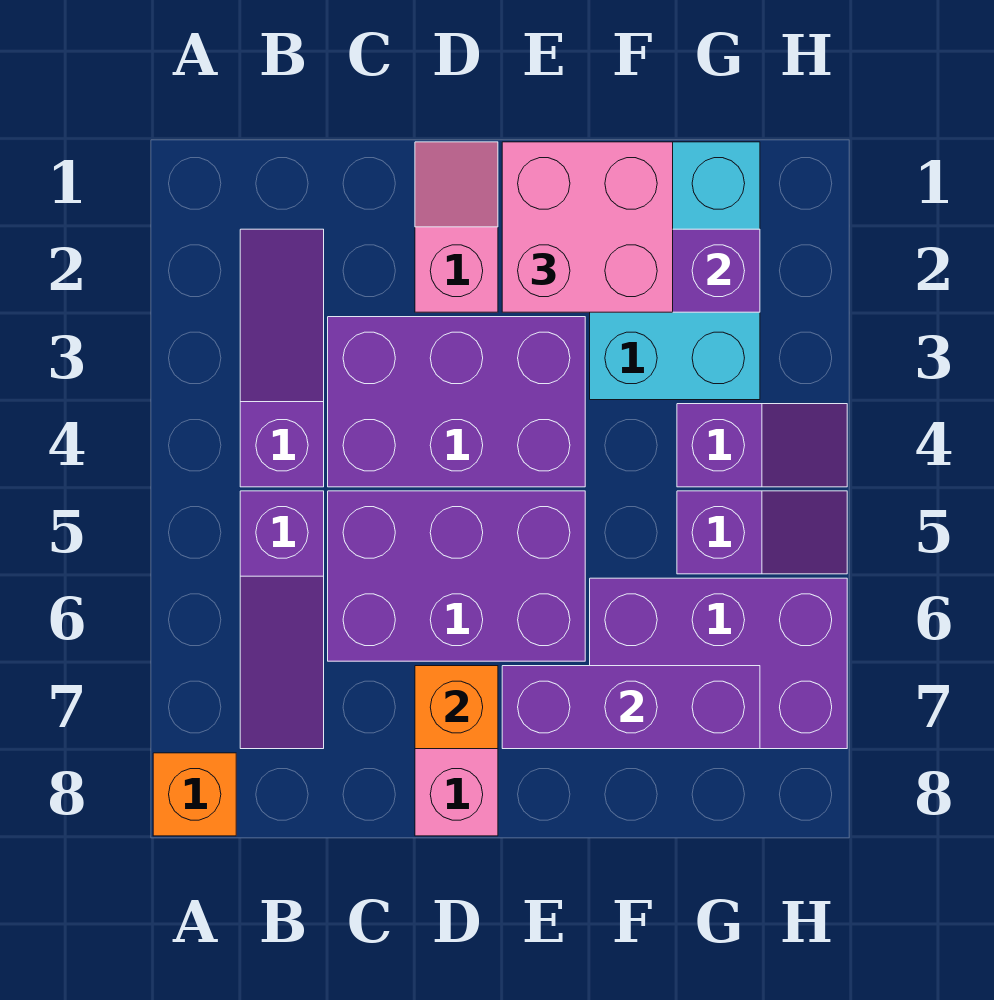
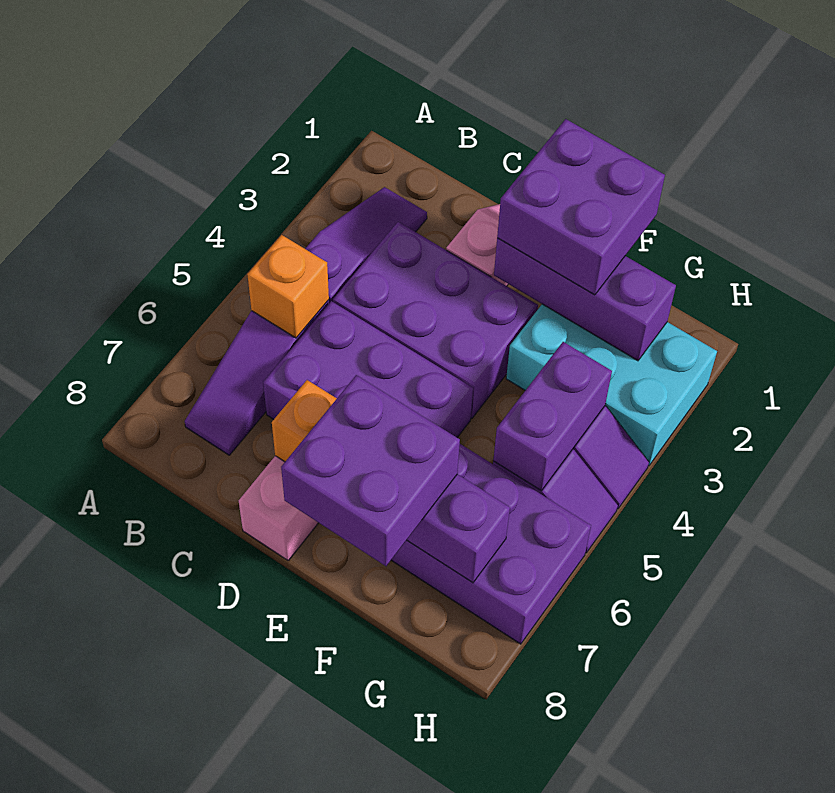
orange 1x1 brick [153,753,236,836] -> orange 1x1 brick moved to [247,235,329,338]
pink 2x2 brick [502,142,673,312] -> purple 2x2 brick [497,119,665,295]
none -> purple 2x2 brick [281,375,460,566]
cyan 2x3 brick [590,142,760,400] -> cyan 2x3 brick turned to [506,304,717,466]
none -> purple 1x2 brick [493,342,612,491]

